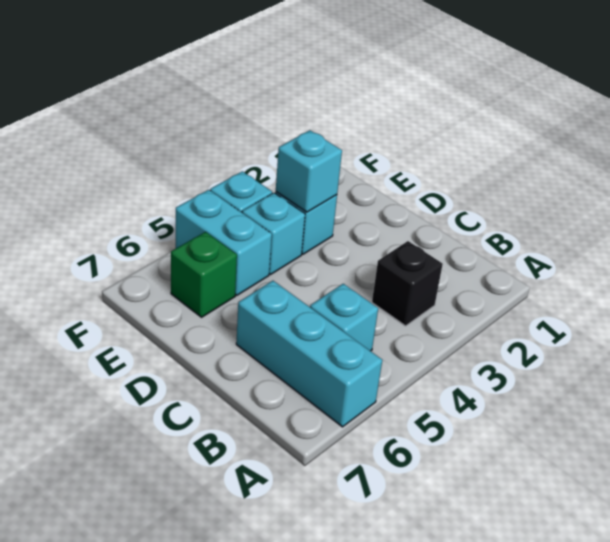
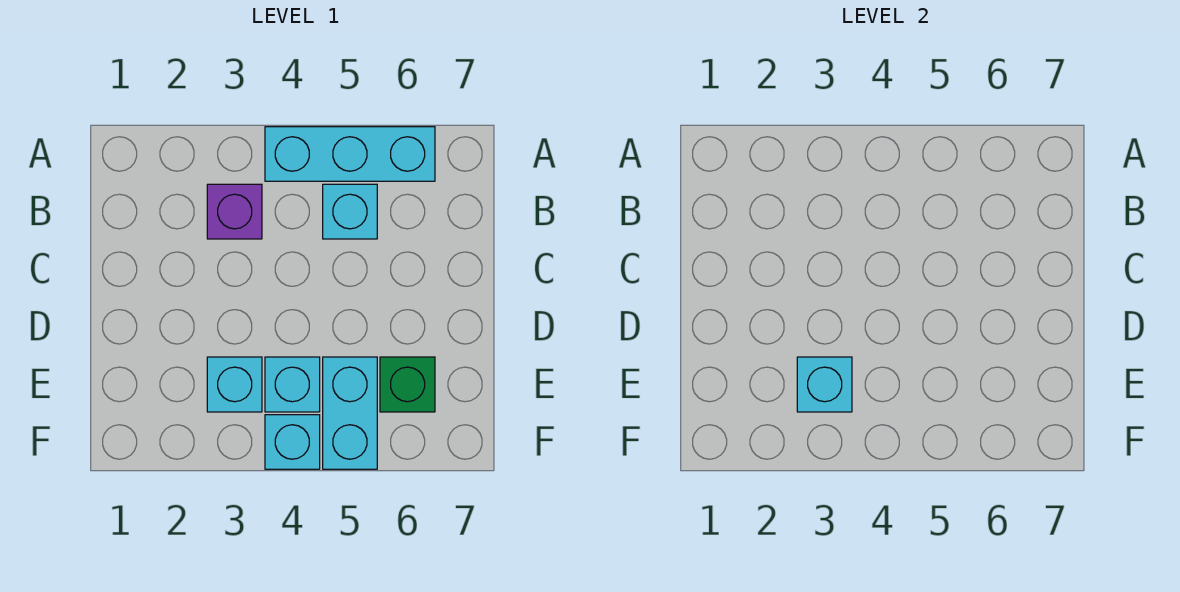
cyan 1x3 brick [236,281,382,427] -> cyan 1x3 brick turned to [265,127,435,181]
black 1x1 brick [372,241,443,326] -> purple 1x1 brick [207,184,262,239]

